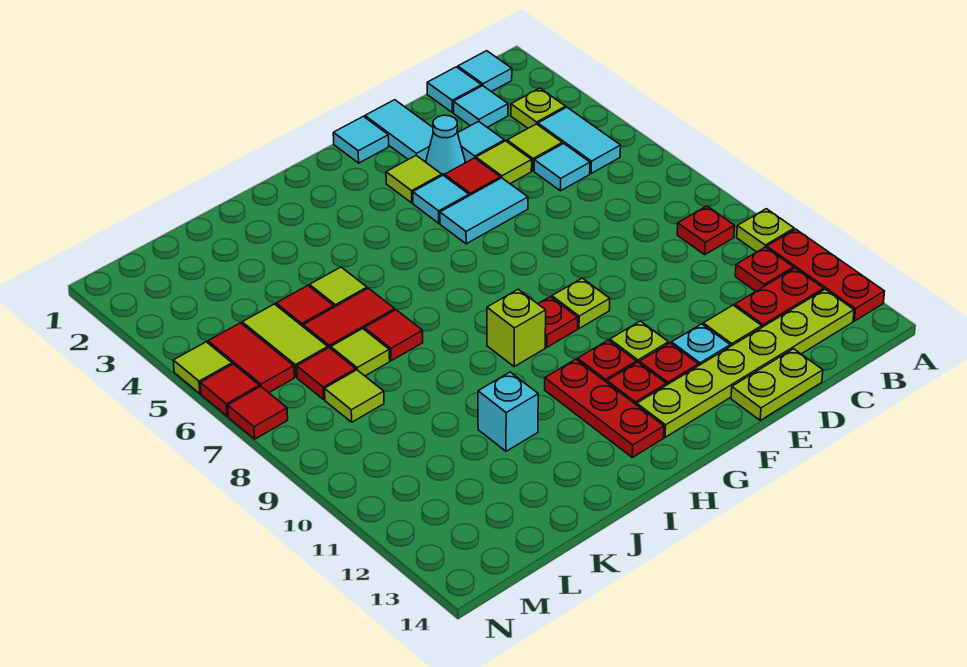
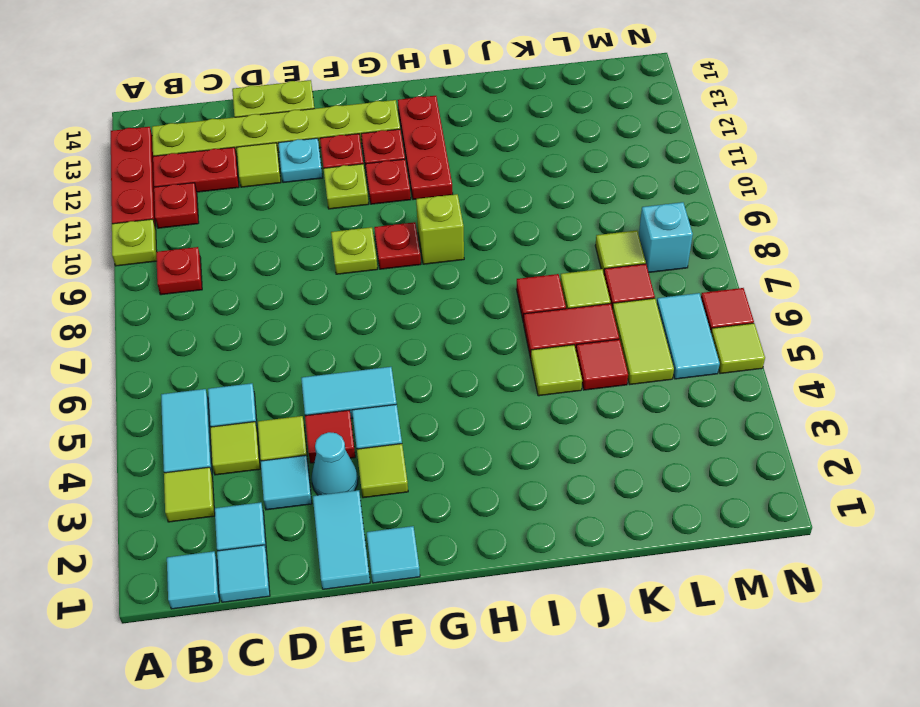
lime 1x1 plate [511,88,566,128] -> lime 1x1 tile [164,467,215,522]
cyan 1x1 brick [478,372,538,451] -> cyan 1x1 brick moved to [639,202,693,272]
red 1x2 tile [208,323,294,393] -> cyan 1x2 tile [657,293,720,379]
red 1x1 tile [228,386,288,439] -> none

